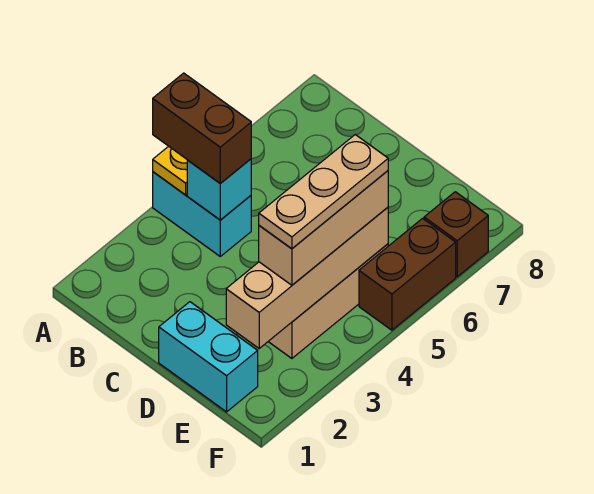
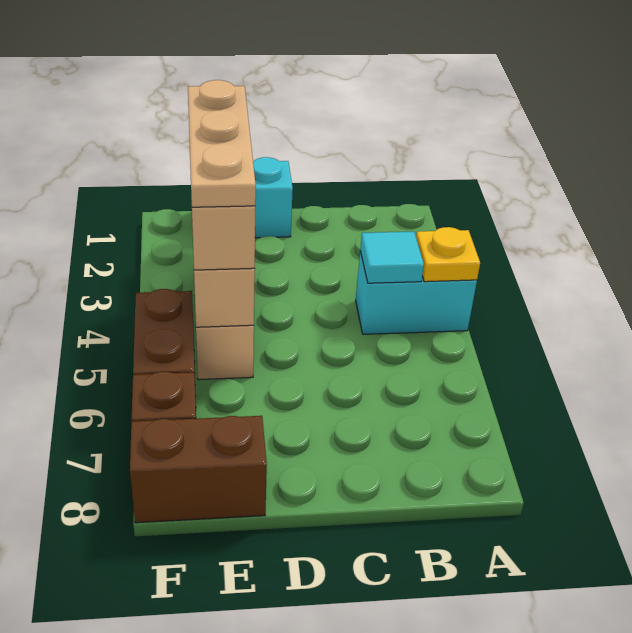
brown 1x2 brick [153,73,251,183] -> brown 1x2 brick moved to [130,416,267,523]
cyan 1x1 brick [187,159,251,220] -> cyan 1x1 tile [360,232,424,283]

